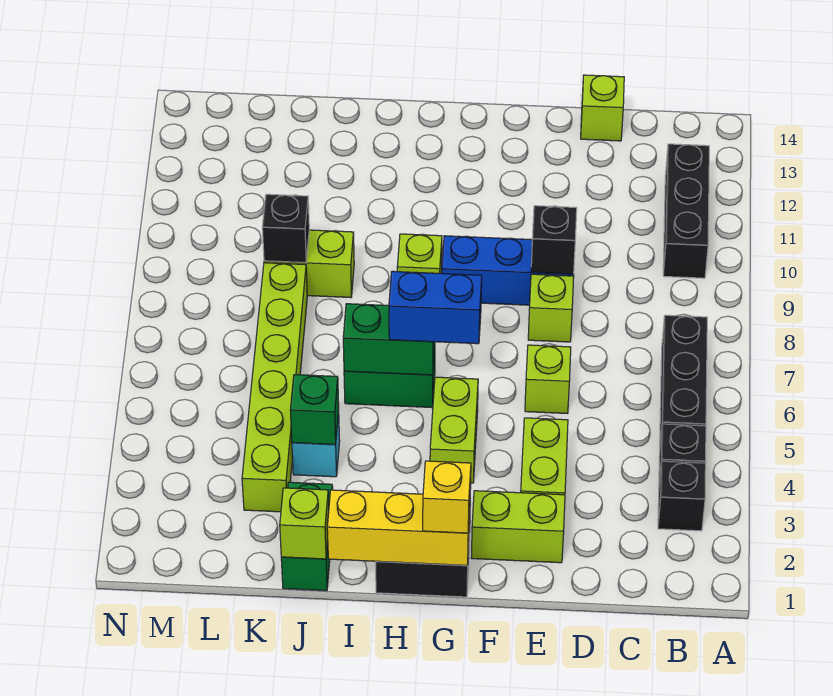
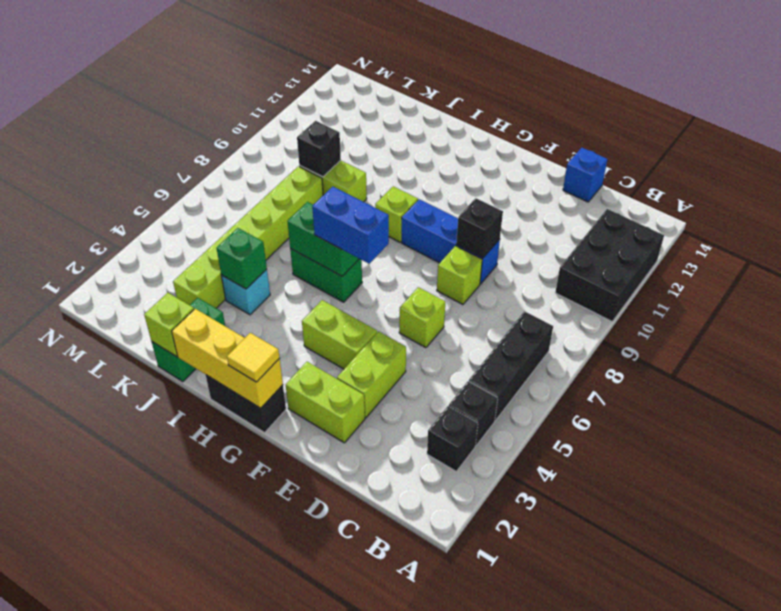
black 1x3 brick [663,144,709,278] -> black 2x3 brick [555,209,664,322]
lime 1x1 brick [581,75,624,141] -> blue 1x1 brick [563,148,608,202]
yellow 1x1 brick [423,461,471,533] -> yellow 1x1 tile [227,333,280,382]
lime 1x2 brick [430,377,478,483] -> lime 1x2 brick turned to [302,300,377,369]

